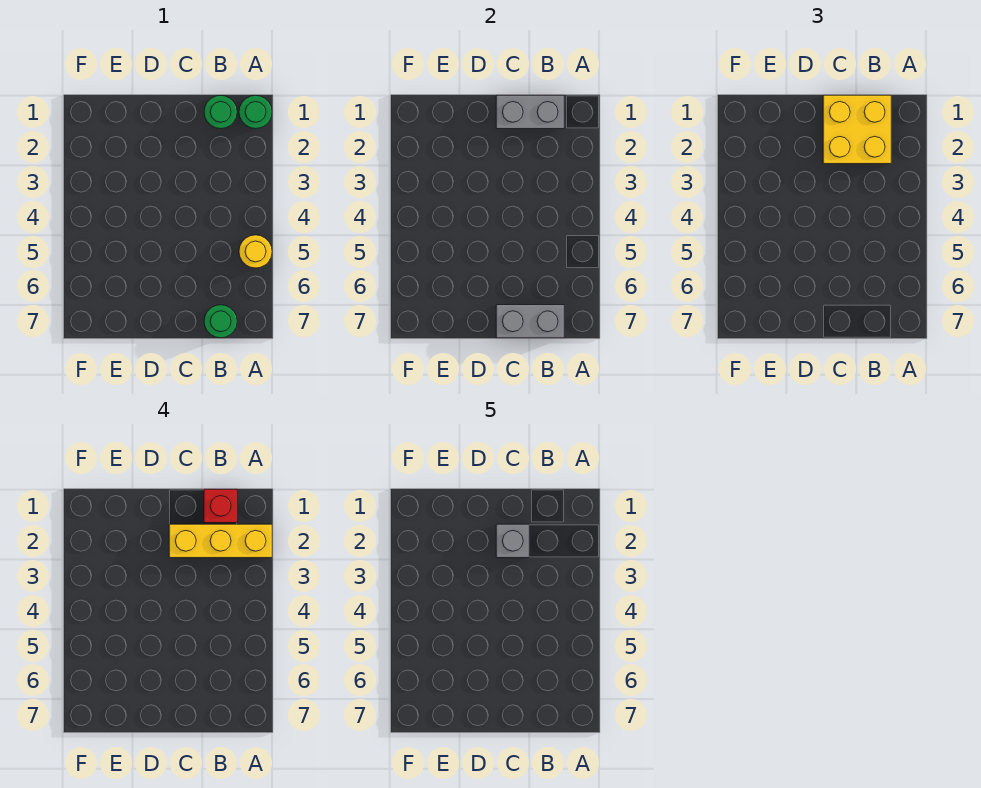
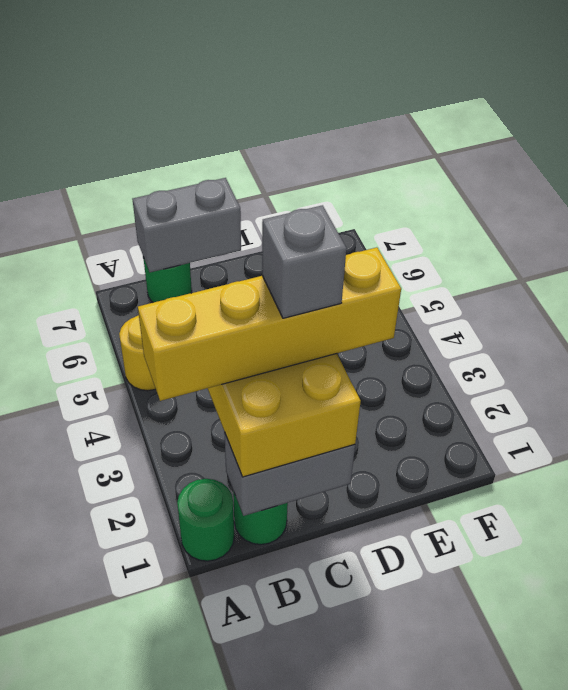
yellow 1x3 brick [169,524,272,558] -> yellow 1x4 brick [138,247,401,401]
red 1x1 brick [204,489,237,523] -> none

